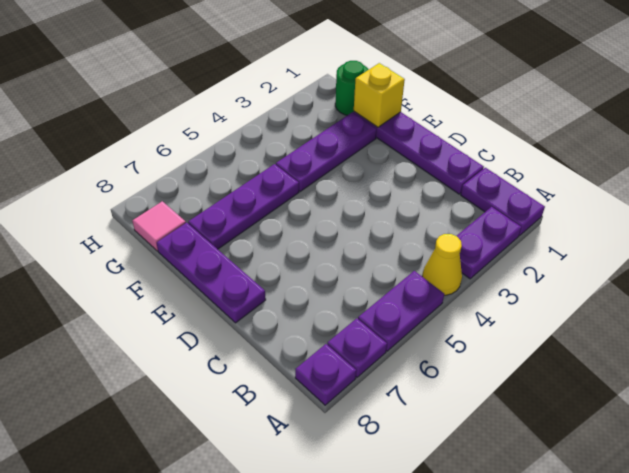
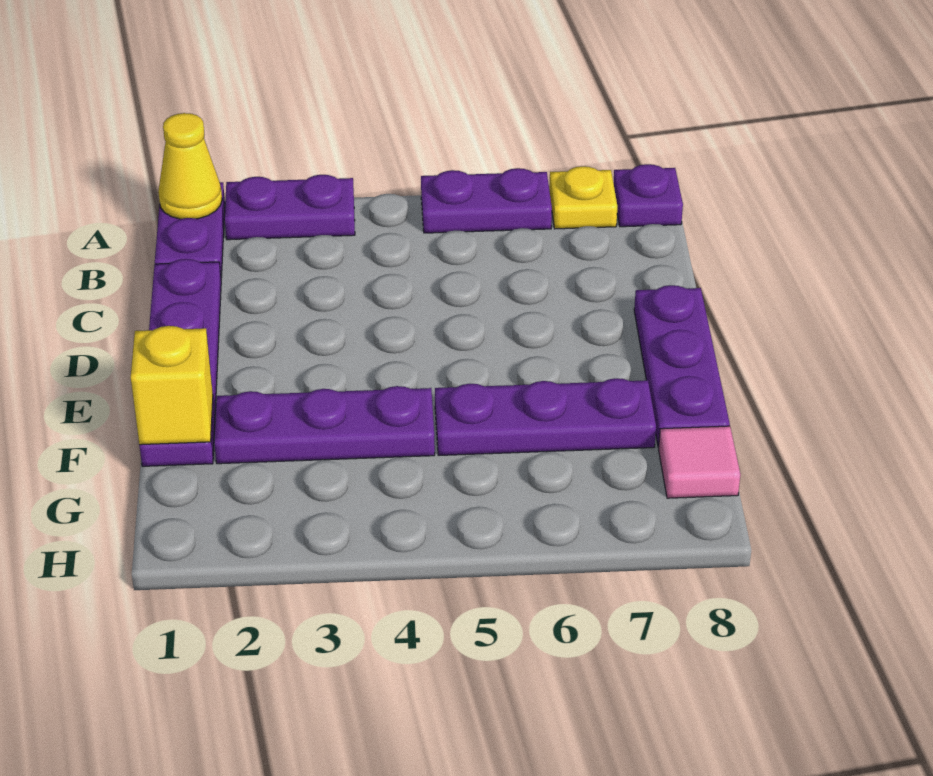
yellow 1x1 cone [422,234,462,295] -> yellow 1x1 cone moved to [158,113,222,219]
purple 1x1 plate [327,318,387,377] -> yellow 1x1 plate [549,166,617,229]
green 1x1 round brick [335,61,369,115] -> none

